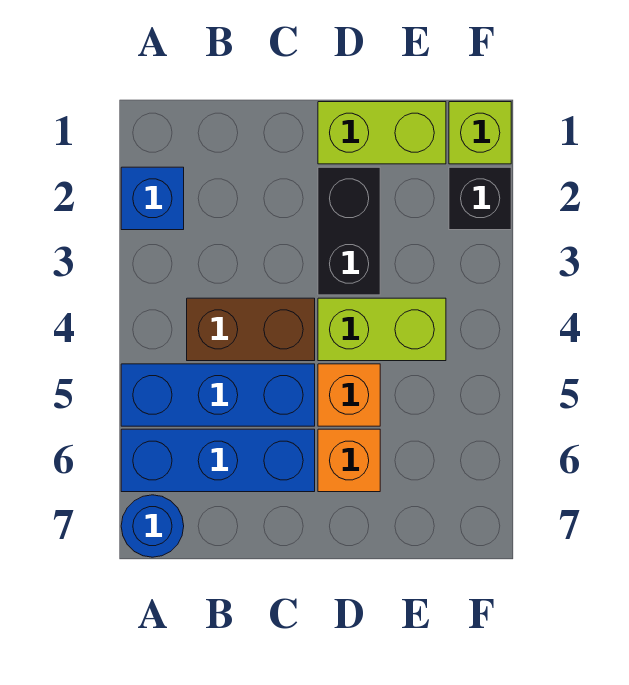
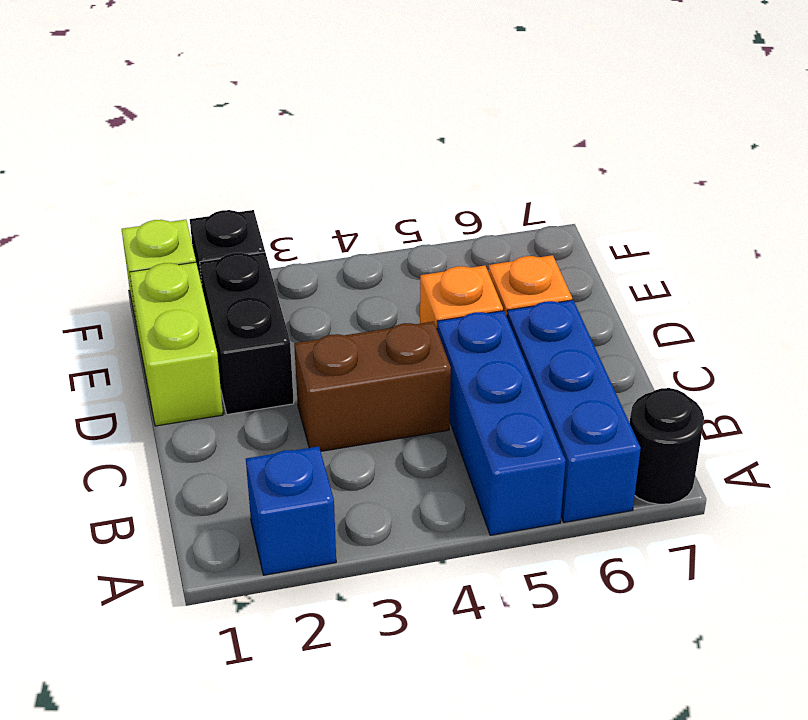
blue 1x1 round brick [121,495,184,557] -> black 1x1 round brick [630,388,704,504]
brown 1x2 brick [187,298,315,361] -> brown 1x2 brick turned to [294,322,451,451]
black 1x2 brick [318,167,380,295] -> black 1x2 brick turned to [200,252,294,414]
lime 1x2 brick [318,298,446,361] -> none

